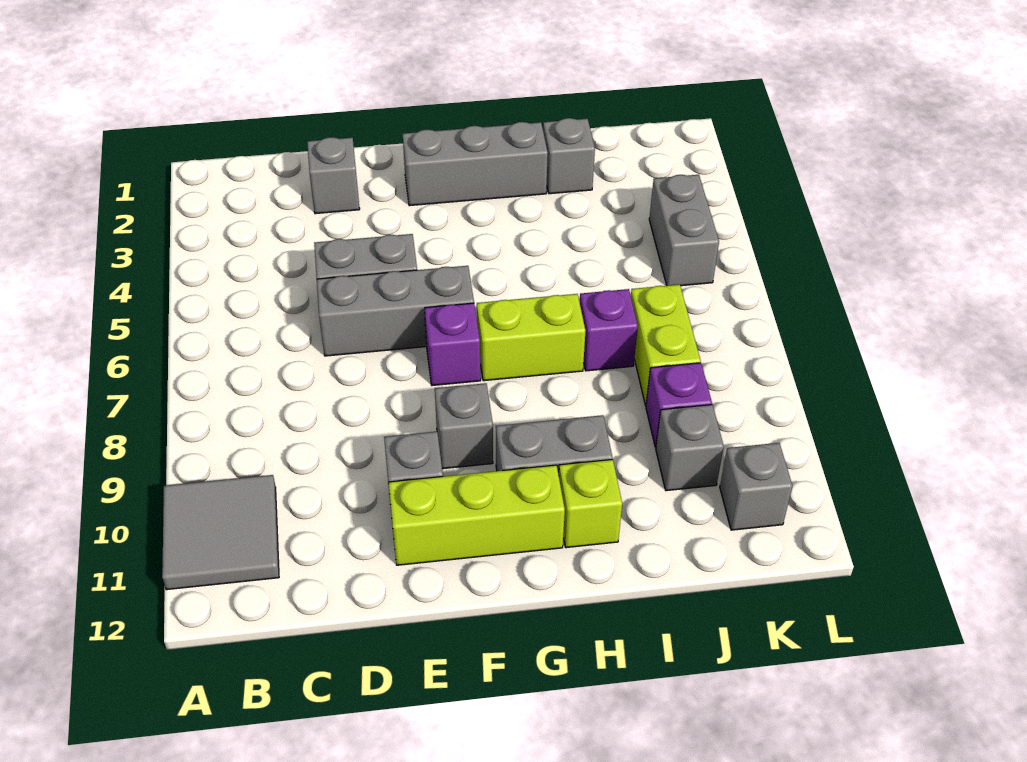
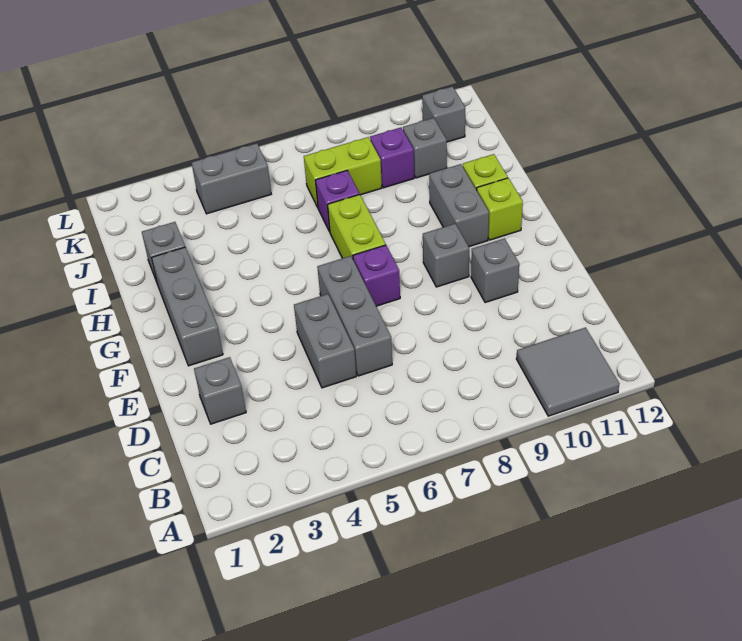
lime 1x3 brick [388,465,565,565] -> lime 1x1 brick [477,178,523,240]

